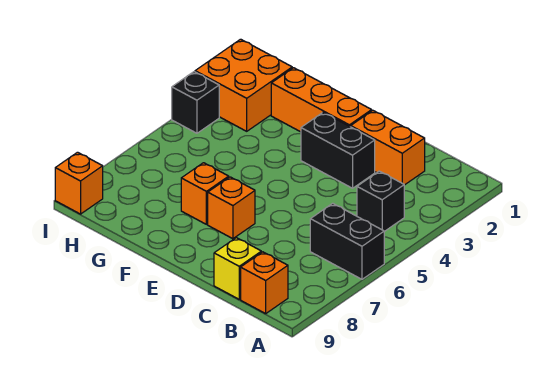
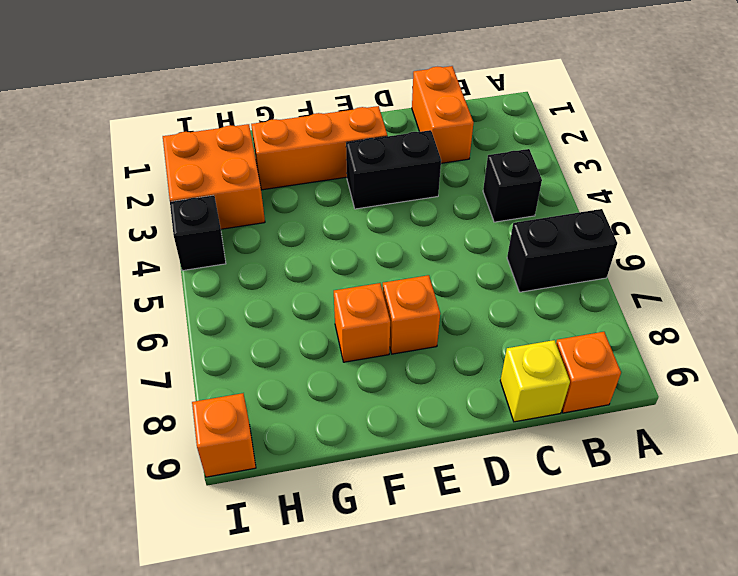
orange 1x2 brick [351,111,425,185] -> orange 1x2 brick turned to [412,66,473,163]

